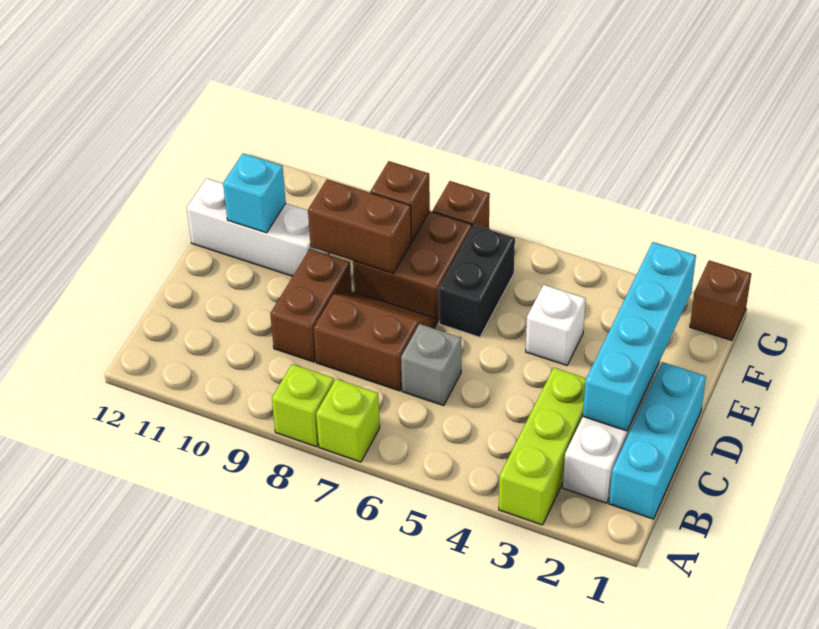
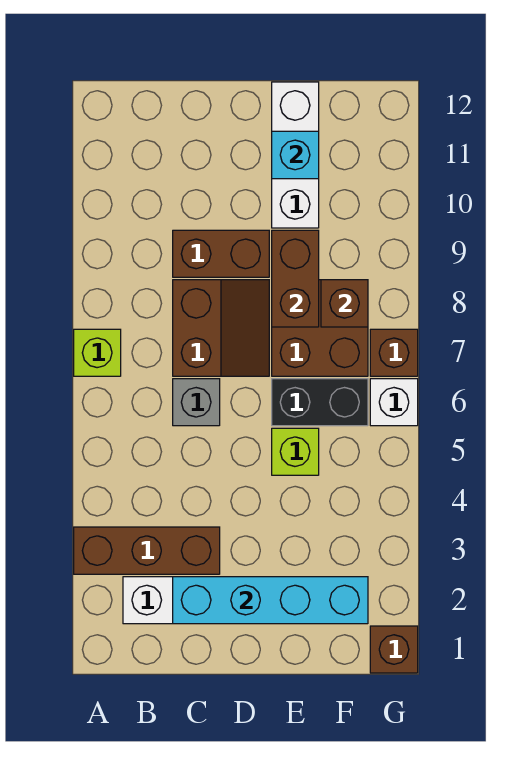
lime 1x3 brick [499,368,586,525] -> brown 1x3 brick [74,527,220,574]
lime 1x1 brick [272,364,334,447] -> lime 1x1 brick moved to [272,428,319,475]
cyan 1x3 brick [609,362,706,519] -> none
white 1x1 brick [526,285,586,365] -> white 1x1 brick moved to [370,379,418,426]

